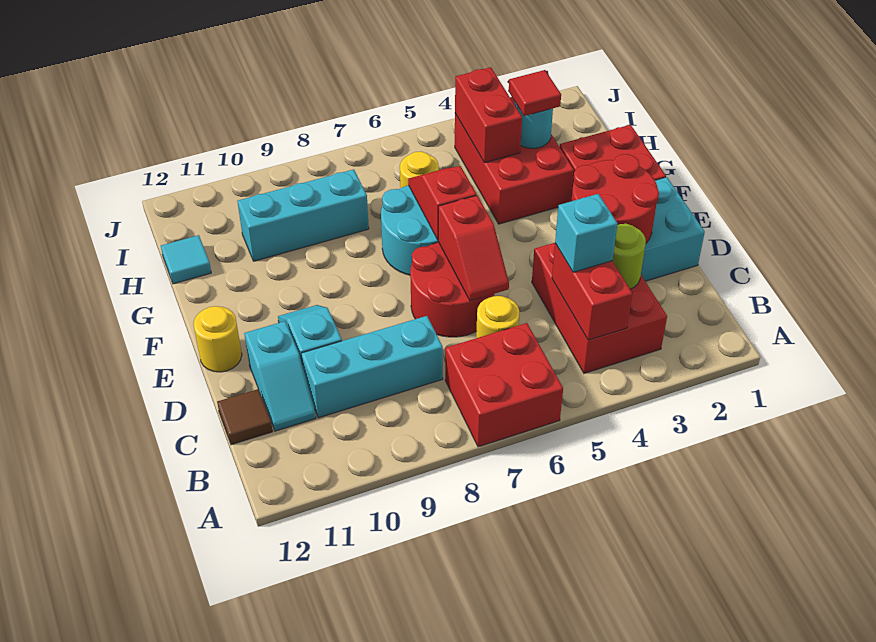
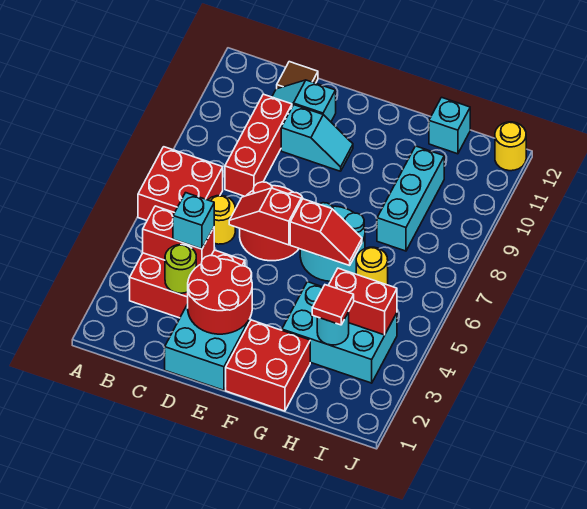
cyan 1x3 brick [301,316,443,418] -> red 1x3 brick [225,94,292,196]
yellow 1x1 round brick [194,306,242,372] -> yellow 1x1 round brick moved to [495,122,526,171]
red 2x3 brick [455,97,574,224] -> cyan 2x3 brick [282,282,397,383]
cyan 1x1 tile [161,235,211,284] -> cyan 1x1 brick [429,97,470,154]

